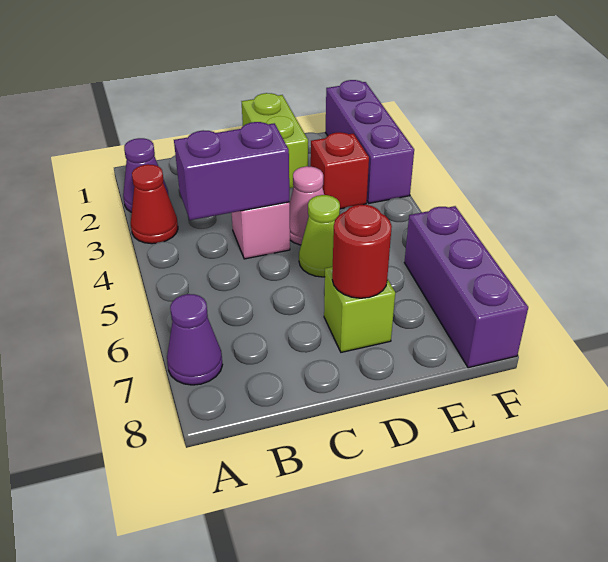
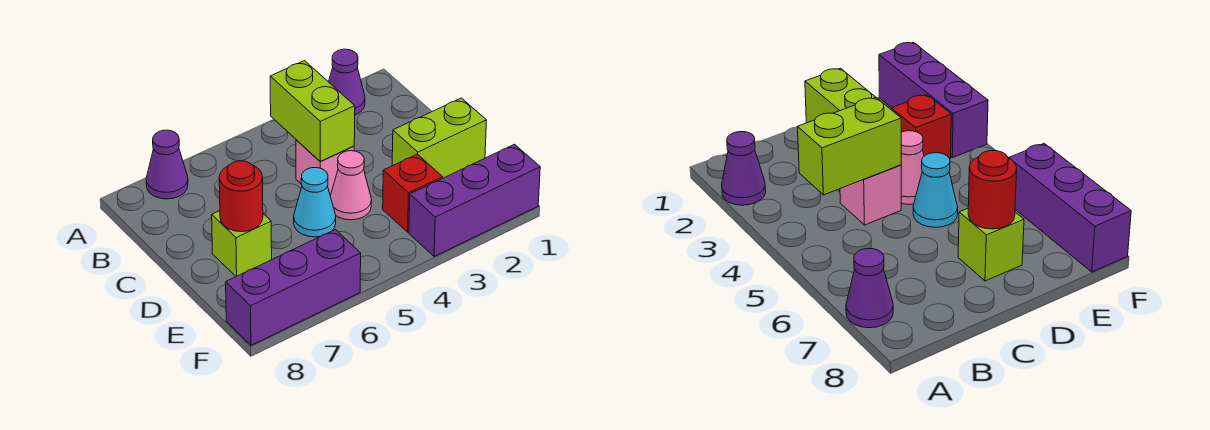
red 1x1 cone [131,164,178,244] -> none
purple 1x2 brick [174,122,289,220] -> lime 1x2 brick [270,61,355,162]
lime 1x1 cone [299,195,340,277] -> cyan 1x1 cone [294,168,336,237]

